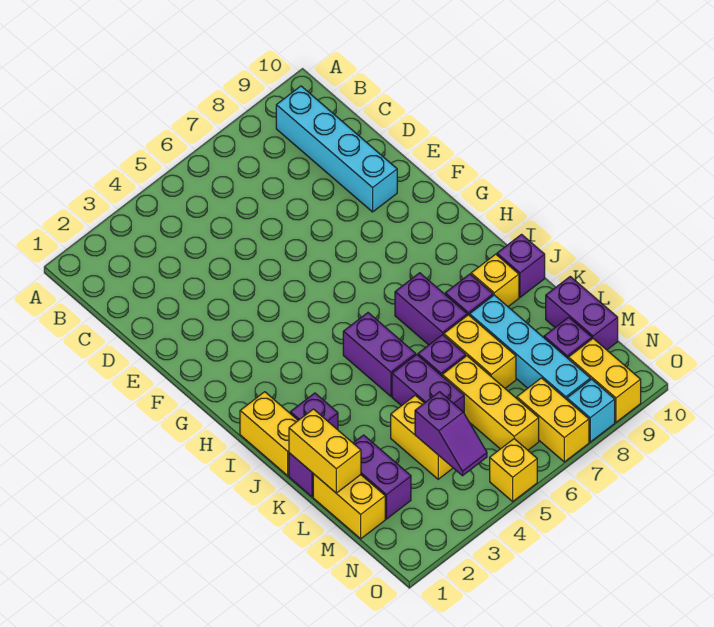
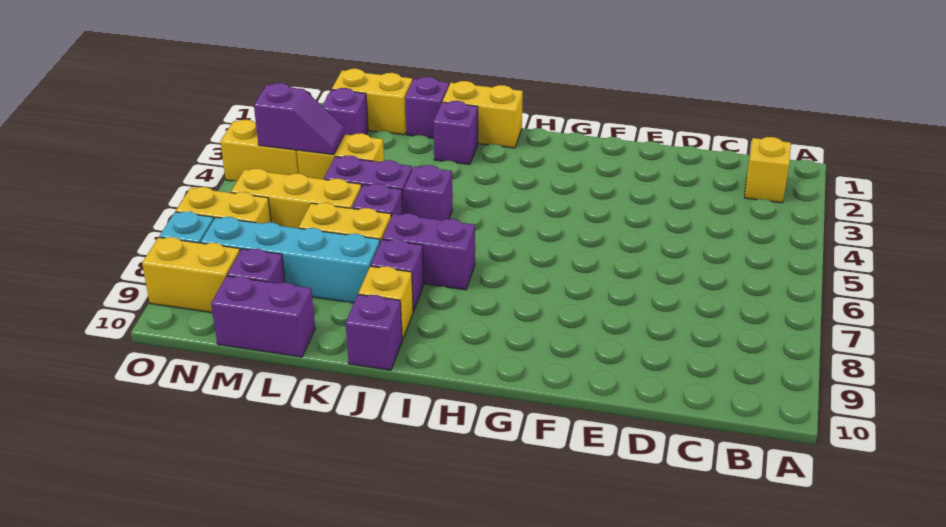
cyan 1x4 brick [276,86,397,212] -> none
purple 1x2 brick [343,313,416,396] -> purple 1x1 brick [404,165,452,220]
yellow 1x2 brick [289,409,361,493] -> yellow 1x2 brick moved to [220,120,299,181]
purple 1x2 brick [353,435,411,519] -> purple 1x1 brick [322,88,368,135]
purple 1x2 slope [415,392,487,476] -> purple 1x2 slope turned to [254,83,345,155]
yellow 1x1 brick [490,439,537,501] -> yellow 1x1 brick moved to [744,137,791,203]

